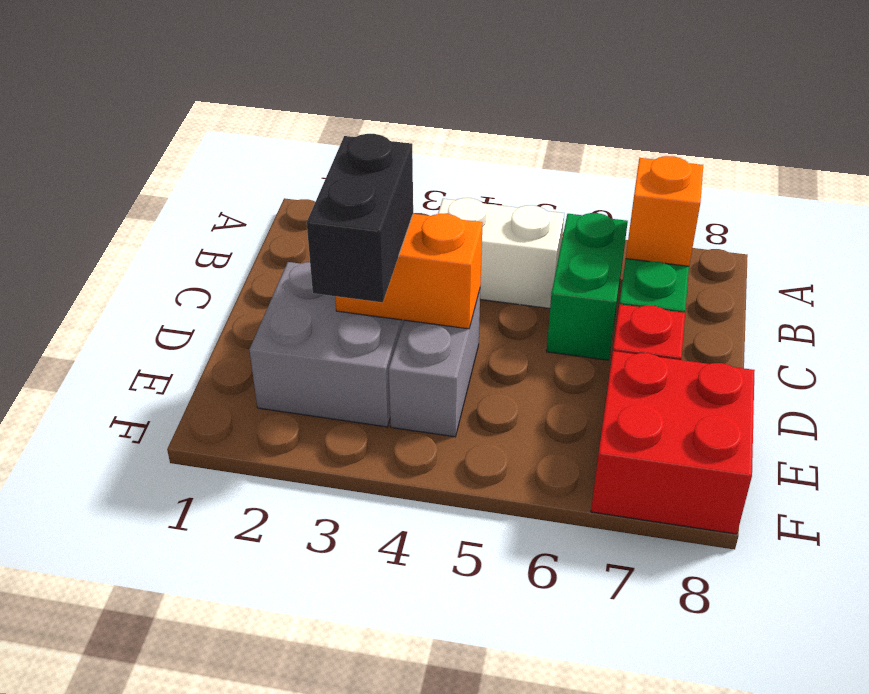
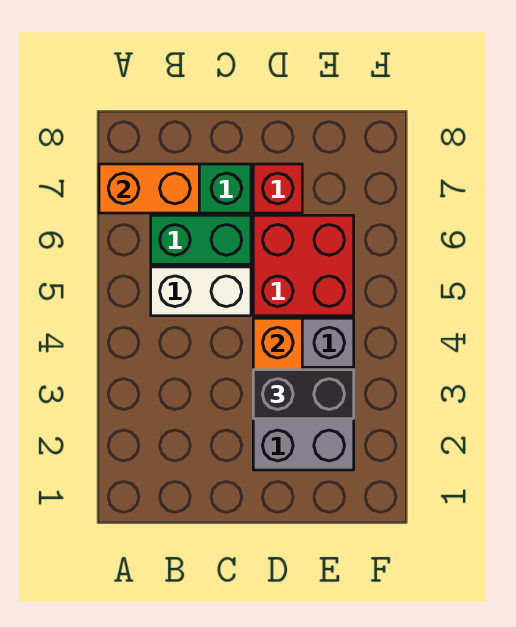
white 1x2 brick [438,198,564,308] -> white 1x2 brick turned to [151,267,251,316]
orange 1x1 brick [626,156,703,266] -> orange 1x2 brick [99,164,199,213]
red 2x2 brick [591,351,755,534] -> red 2x2 brick moved to [253,215,354,316]

